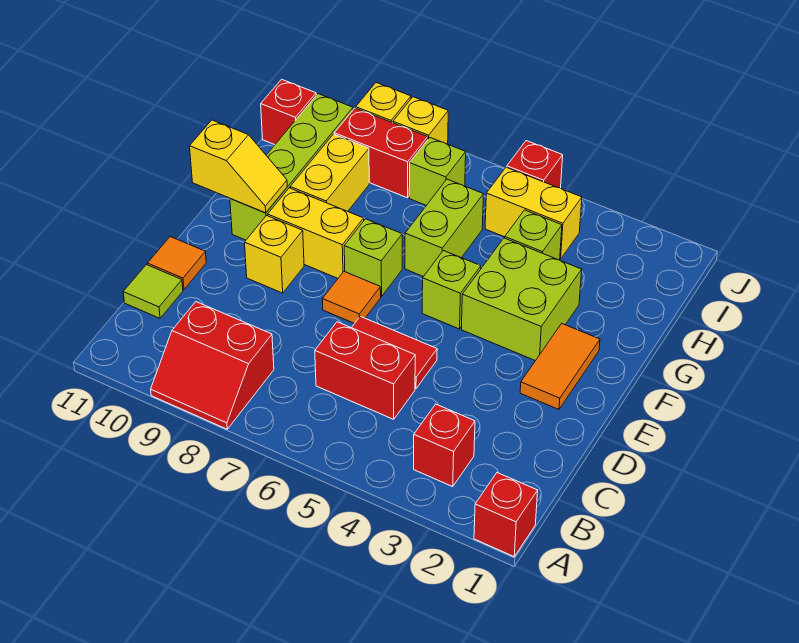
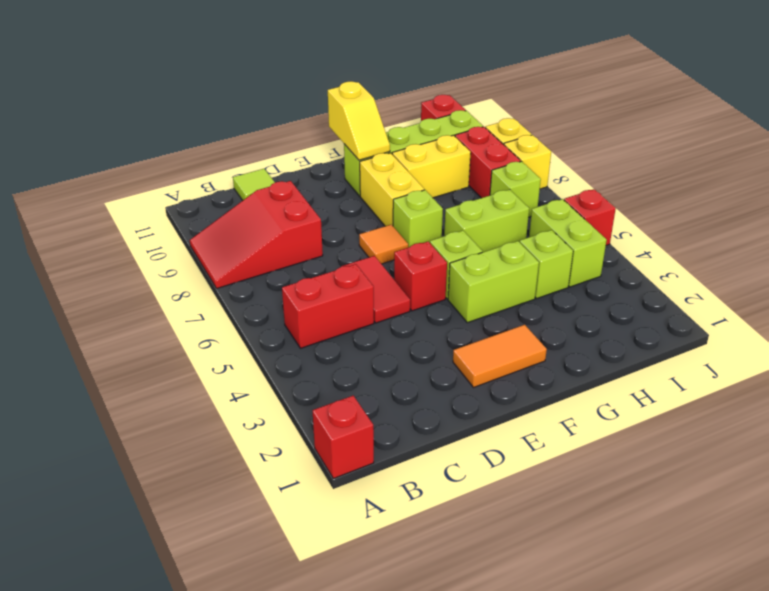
red 2x2 slope [151,302,274,429] -> red 2x3 slope [190,181,323,289]
red 1x1 brick [414,404,475,487] -> red 1x1 brick moved to [394,241,447,311]
red 1x2 brick [315,322,415,419] -> red 1x2 brick turned to [282,264,374,348]
orange 1x1 tile [147,237,206,290] -> none
yellow 1x1 brick [245,216,304,293] -> none
lime 2x2 brick [461,238,582,361] -> lime 1x2 brick [448,241,539,323]
yellow 1x2 brick [485,167,582,259] -> lime 1x2 brick [529,199,607,287]

